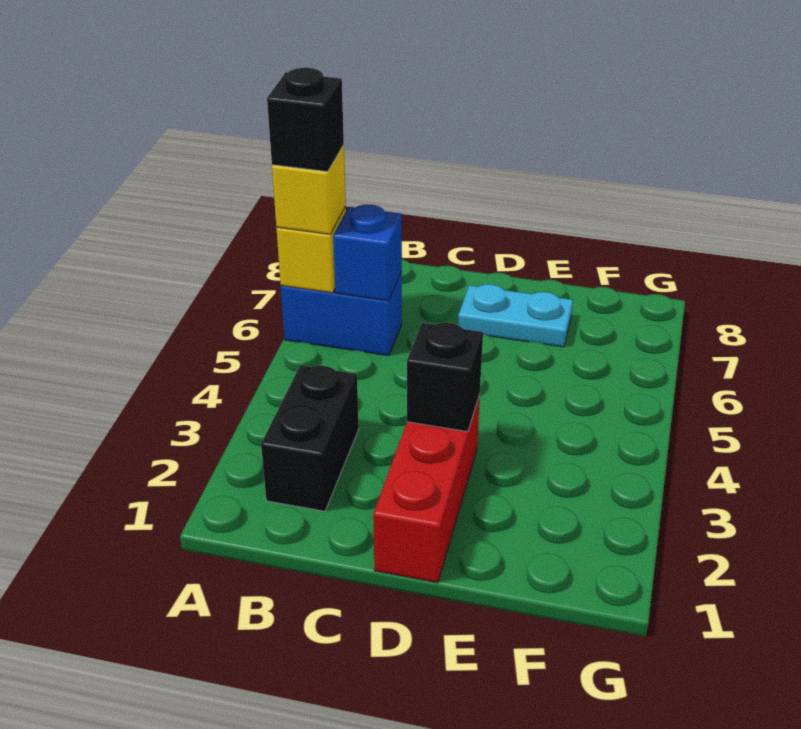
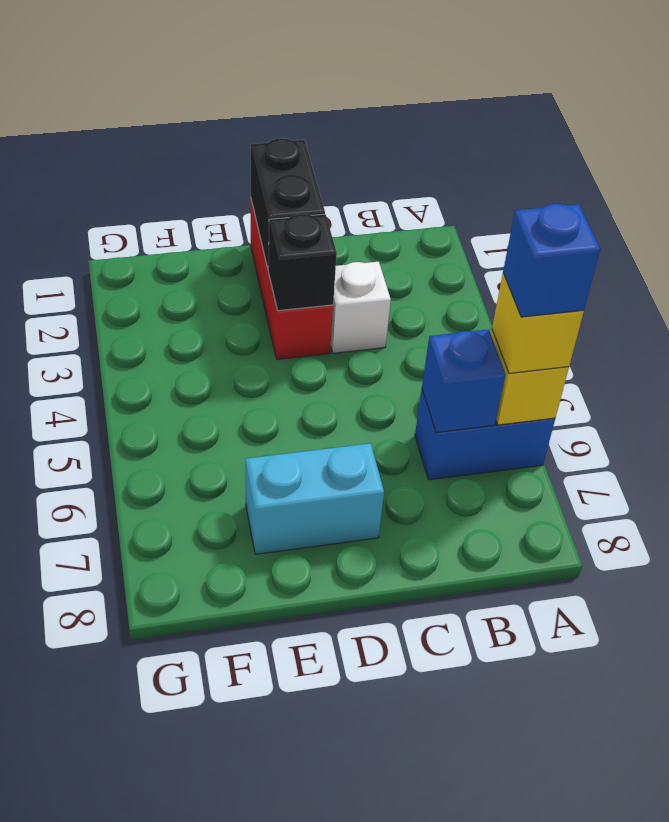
black 1x1 brick [267,68,344,172] -> blue 1x1 brick [503,204,600,317]
black 1x2 brick [261,365,359,511] -> black 1x2 brick moved to [251,138,325,268]
none -> white 1x1 brick [331,262,391,353]
cyan 1x2 plate [458,284,573,347] -> cyan 1x2 brick [246,443,384,554]

